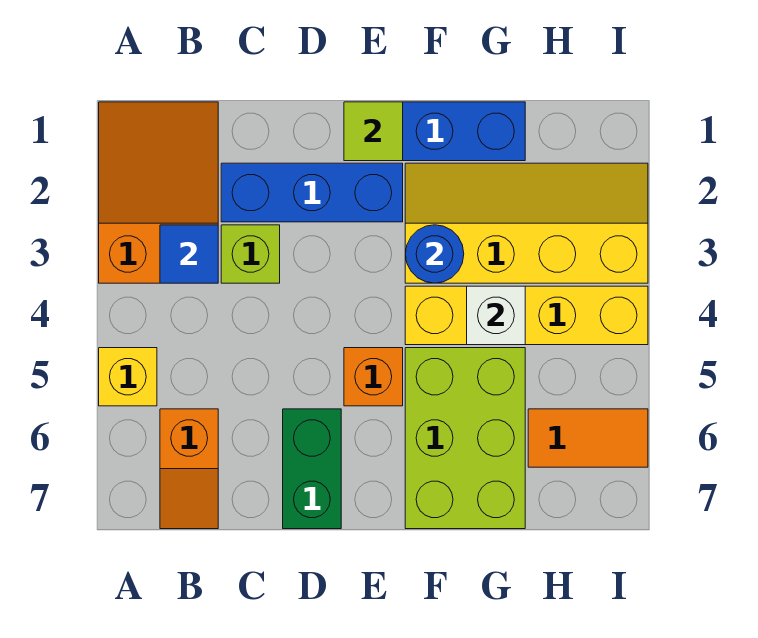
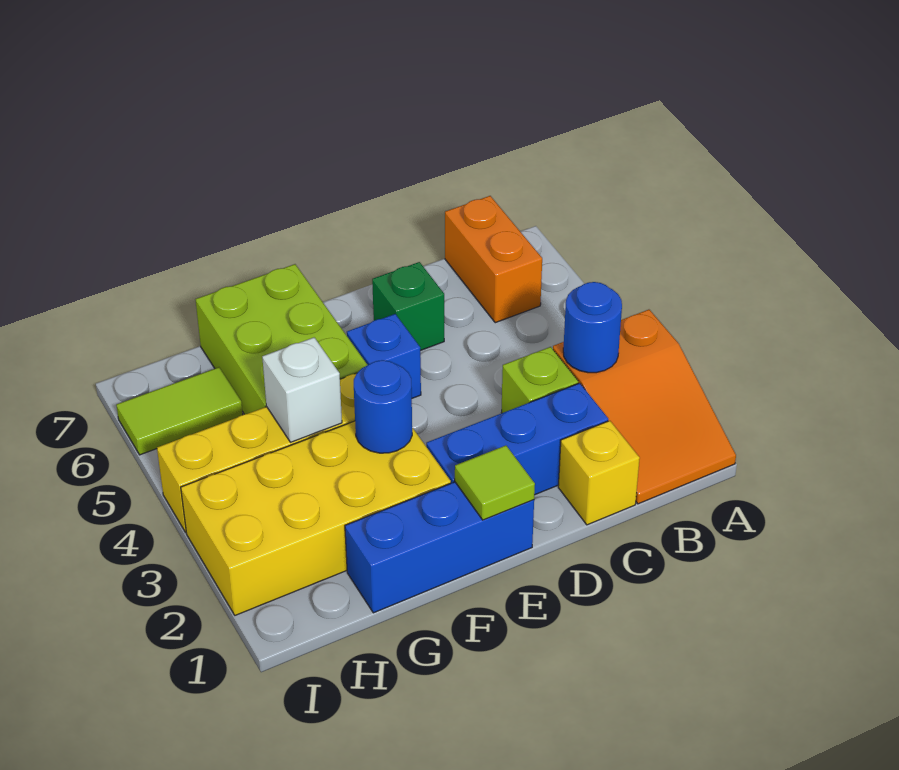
yellow 1x1 brick [99,348,157,406] -> yellow 1x1 brick moved to [558,421,640,525]
blue 1x1 tile [160,225,218,283] -> blue 1x1 round brick [563,282,622,373]
orange 1x2 slope [160,409,218,529] -> orange 1x2 brick [445,196,542,323]
green 1x2 brick [283,409,341,529] -> green 1x1 brick [372,262,444,351]
orange 1x1 brick [344,348,403,406] -> blue 1x1 brick [347,314,421,398]
yellow 2x4 slope [405,163,648,283] -> yellow 2x4 brick [181,421,451,615]
orange 1x2 tile [528,409,648,467] -> lime 1x2 tile [116,367,243,455]

